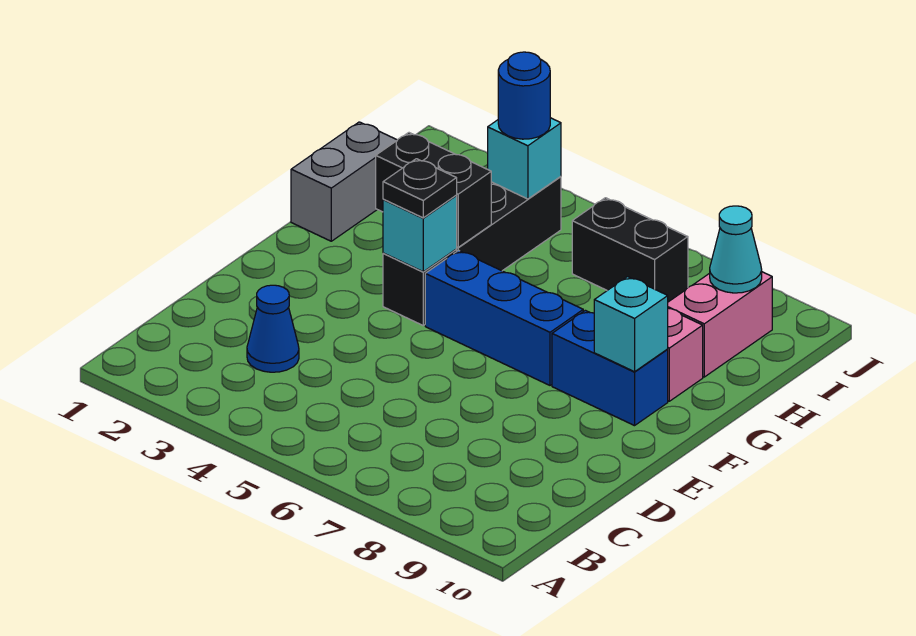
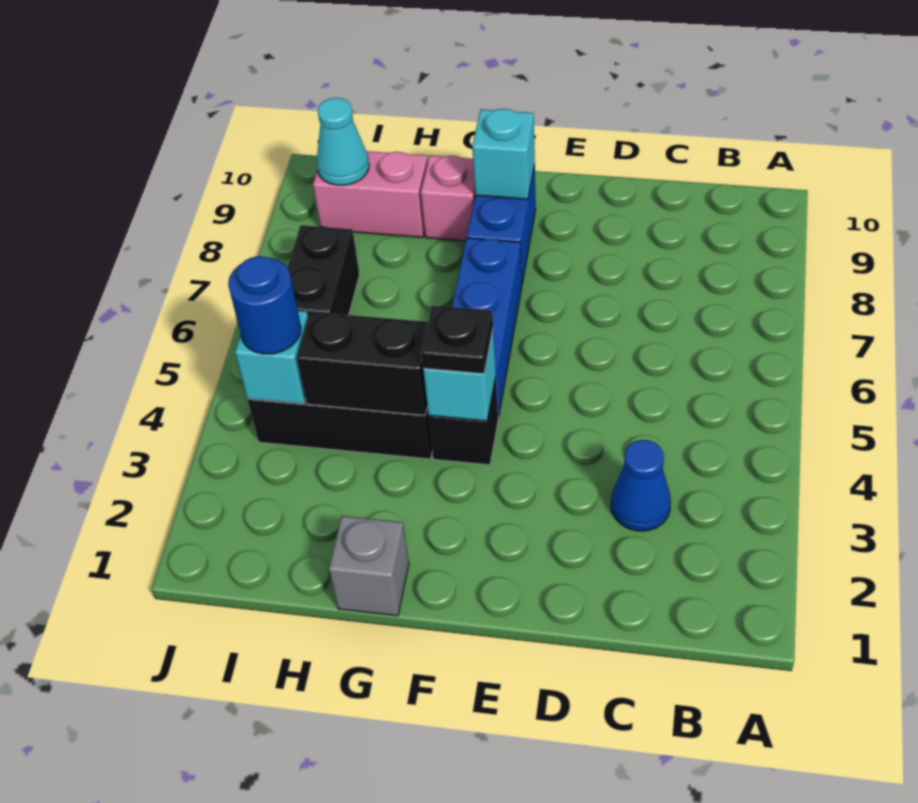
grey 1x2 brick [291,122,397,241] -> grey 1x1 brick [329,516,409,616]
black 1x2 brick [376,133,491,247] -> black 1x2 brick turned to [297,312,428,415]

